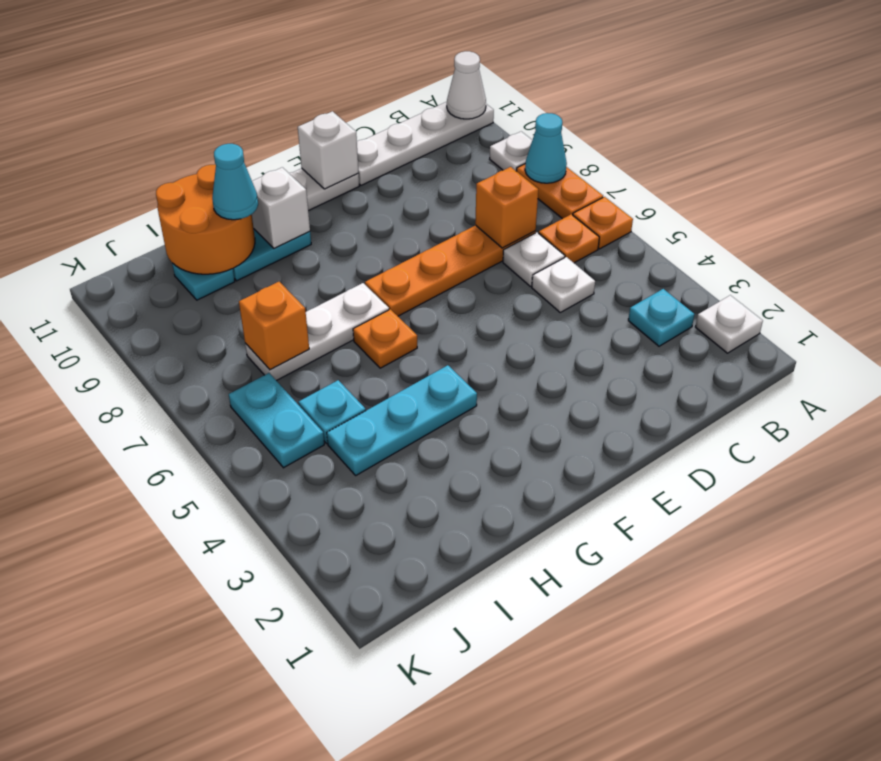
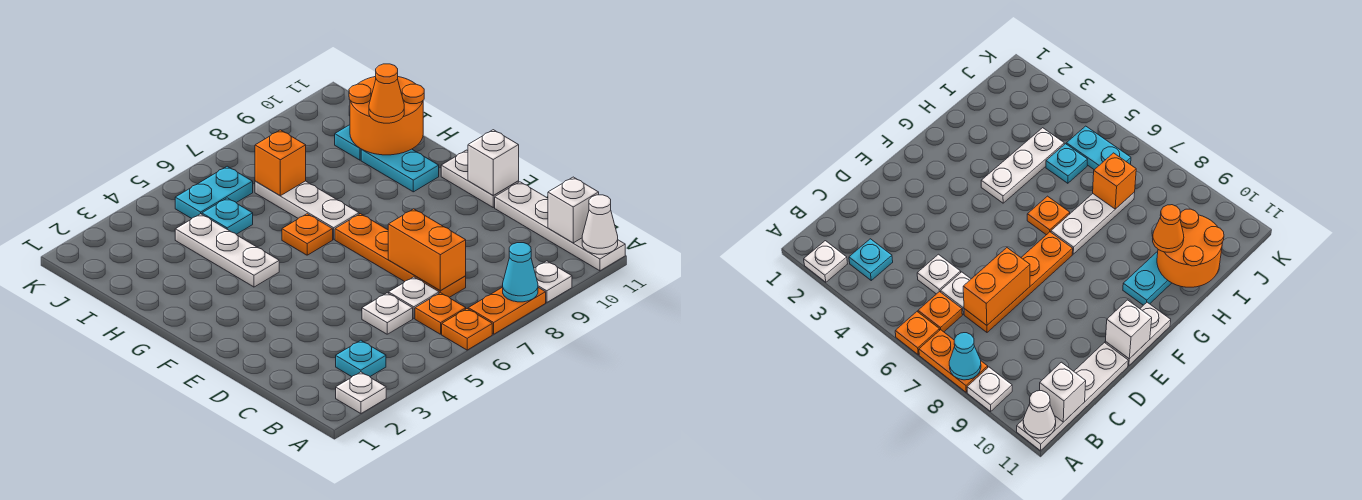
orange 1x1 brick [475,167,538,248] -> orange 1x2 brick [388,209,466,291]
cyan 1x3 plate [327,365,477,475] -> white 1x3 plate [175,214,279,287]
white 1x1 brick [252,167,310,249] -> white 1x1 brick moved to [548,177,599,243]
cyan 1x1 cone [212,144,258,220] -> orange 1x1 cone [369,64,404,123]

